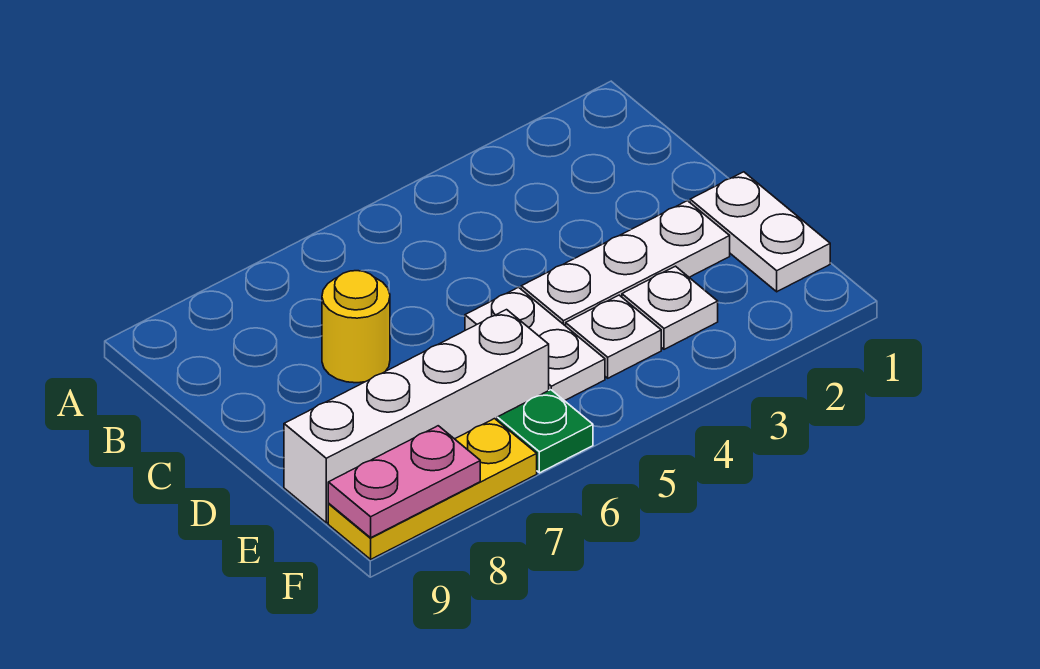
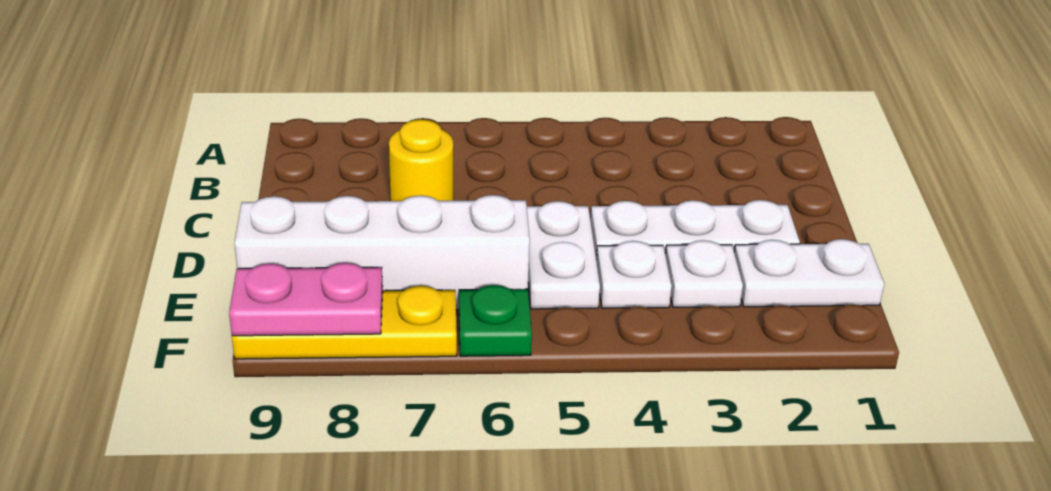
white 1x2 plate [690,172,830,292] -> white 1x2 plate turned to [734,239,884,307]

